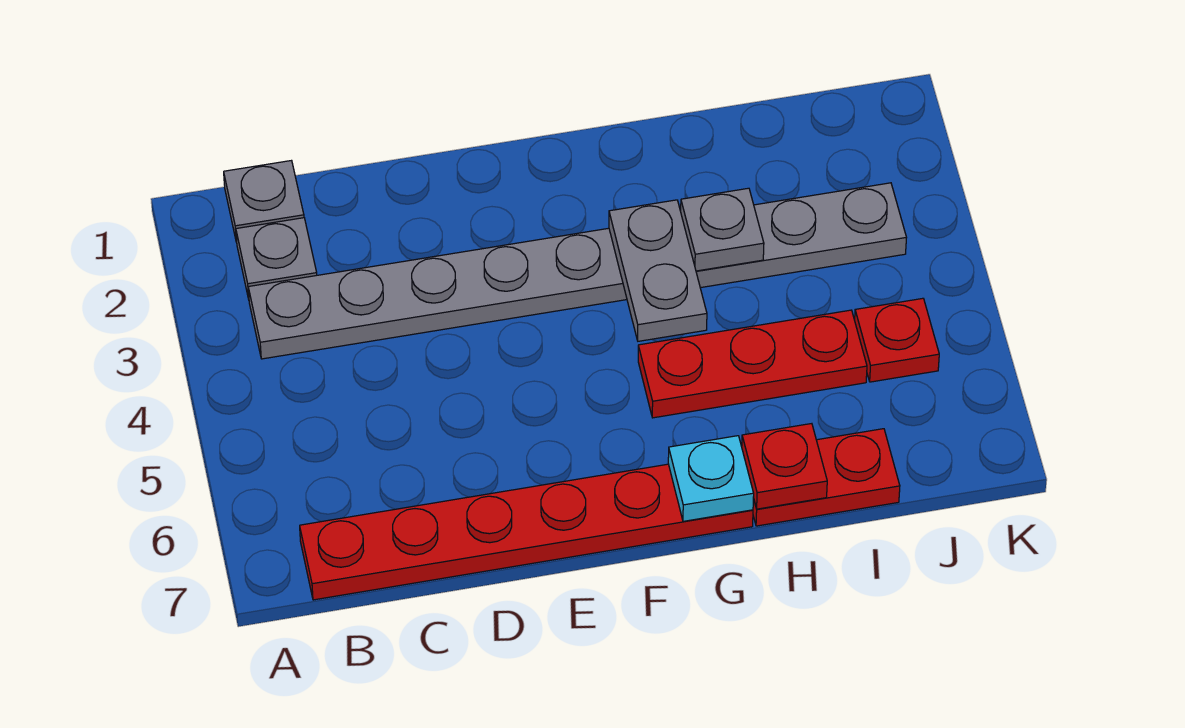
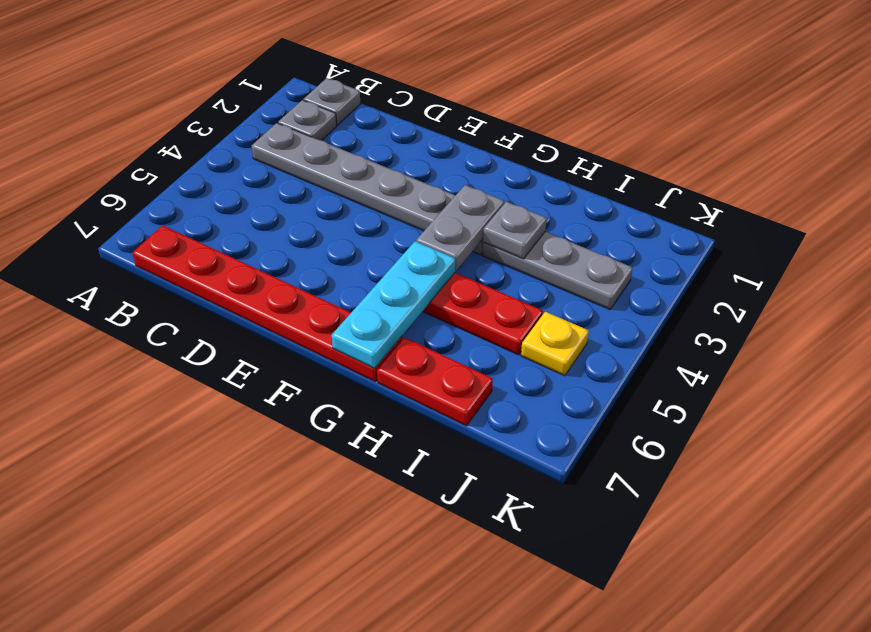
cyan 1x1 plate [668,436,754,521] -> cyan 1x3 plate [332,241,455,368]
red 1x1 plate [742,424,827,509] -> none
red 1x1 plate [855,298,939,382] -> yellow 1x1 plate [521,312,589,376]

